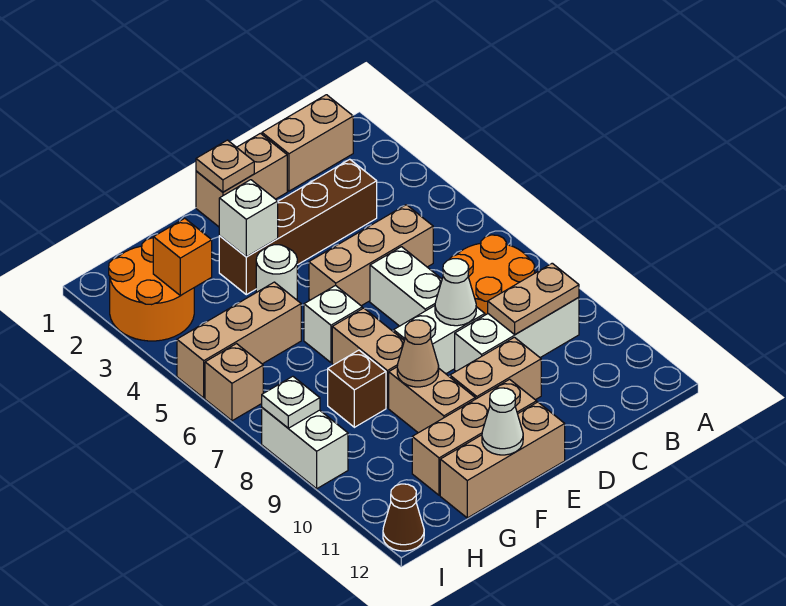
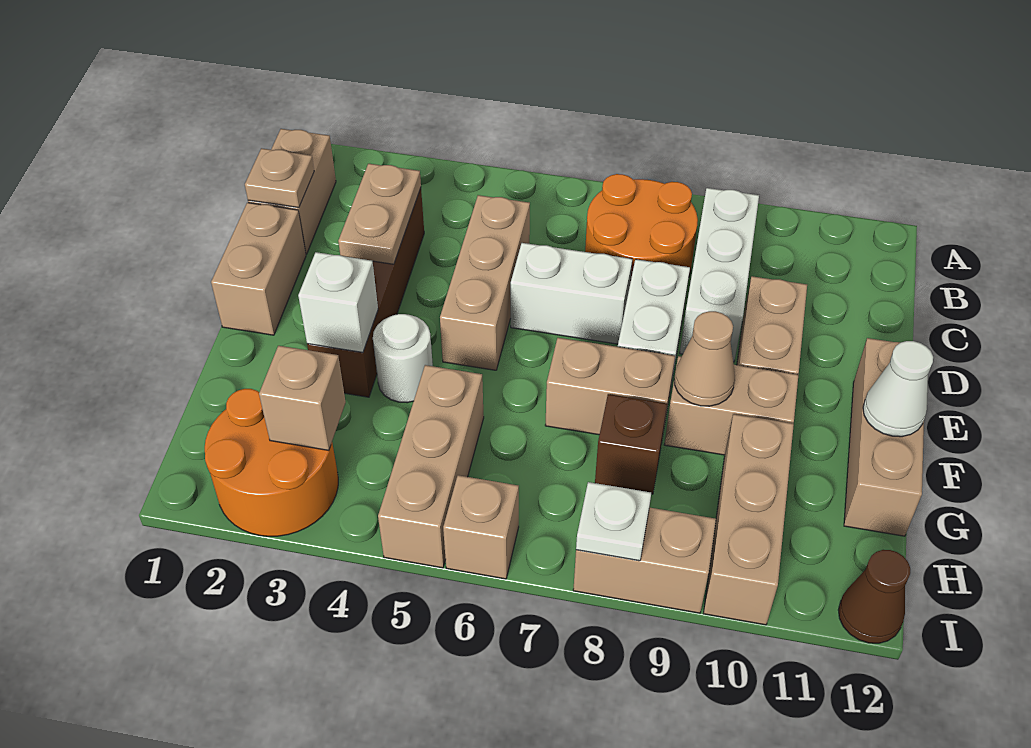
tan 1x2 plate [488,263,579,334] -> tan 1x2 plate moved to [338,164,421,264]
white 1x1 cone [435,259,476,326] -> none
tan 1x1 plate [196,140,254,192] -> tan 1x1 plate moved to [245,148,314,208]
tan 1x3 brick [412,379,537,495] -> tan 1x3 brick moved to [703,414,794,625]
white 1x1 brick [304,285,362,363] -> none
orange 1x1 brick [153,218,212,296] -> tan 1x1 brick [259,346,346,450]
white 1x2 brick [262,408,348,489] -> tan 1x2 brick [573,507,716,613]

